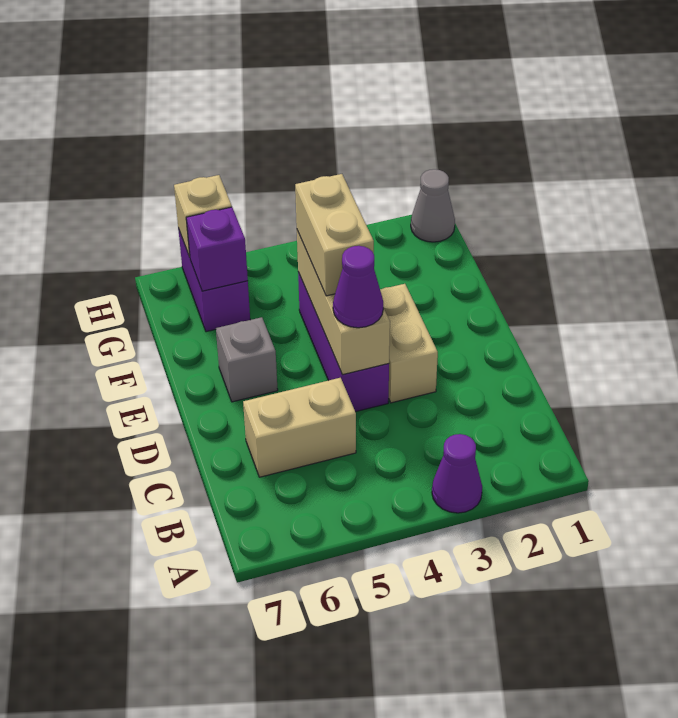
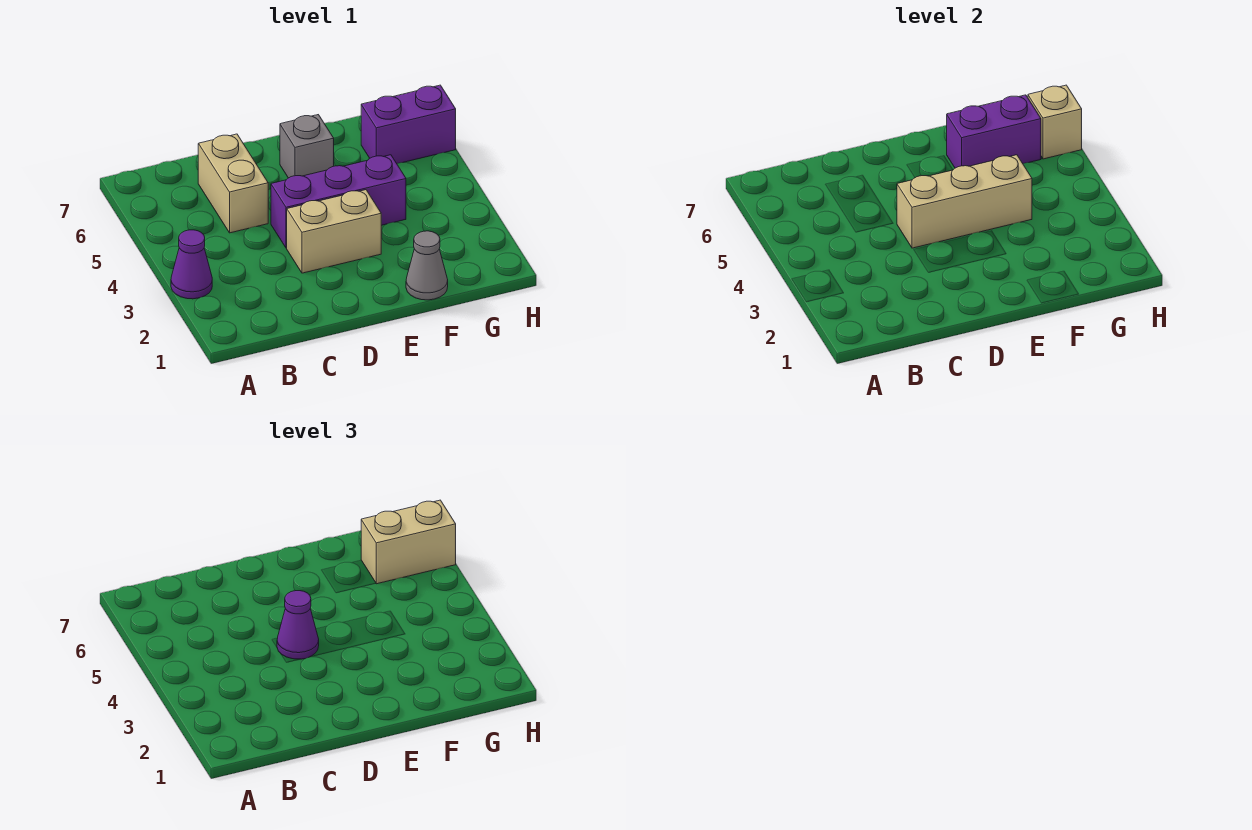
tan 1x2 brick [295,174,374,296] -> tan 1x2 brick moved to [361,500,456,584]
purple 1x1 brick [186,207,248,291] -> purple 1x2 brick [947,95,1041,168]
grey 1x1 cone [411,169,455,242] -> grey 1x1 cone moved to [406,231,448,300]

